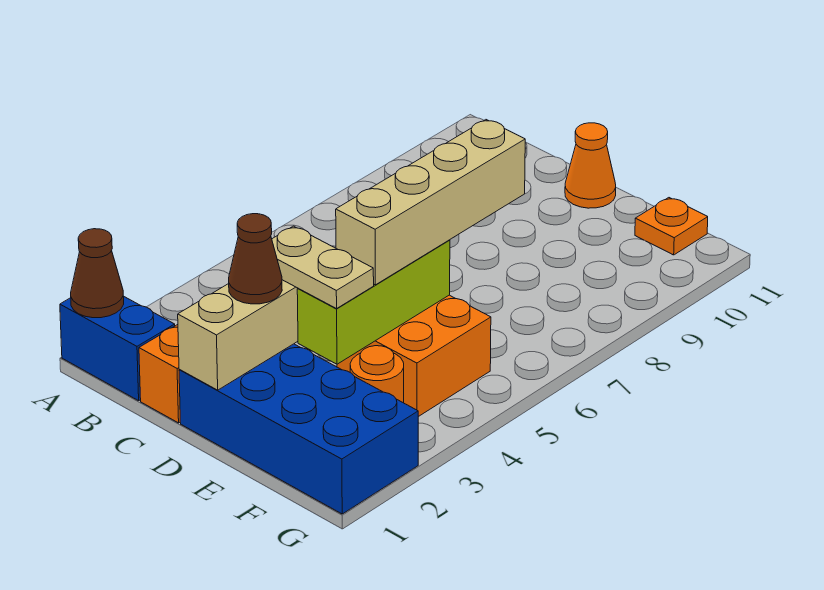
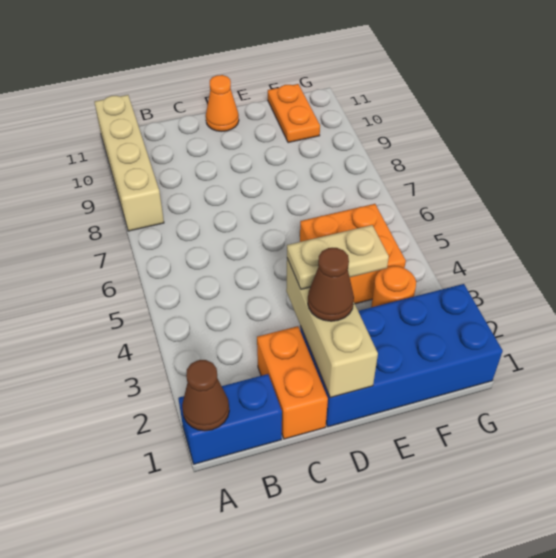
lime 1x3 brick [297,240,450,364] -> none
tan 1x4 brick [336,120,525,285] -> tan 1x4 brick moved to [94,95,164,231]
orange 1x1 plate [635,198,708,255] -> orange 1x2 plate [268,84,320,143]

